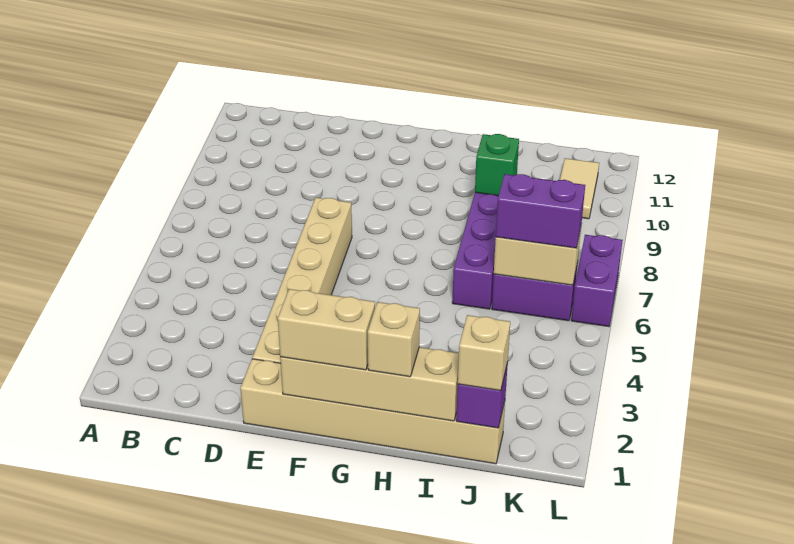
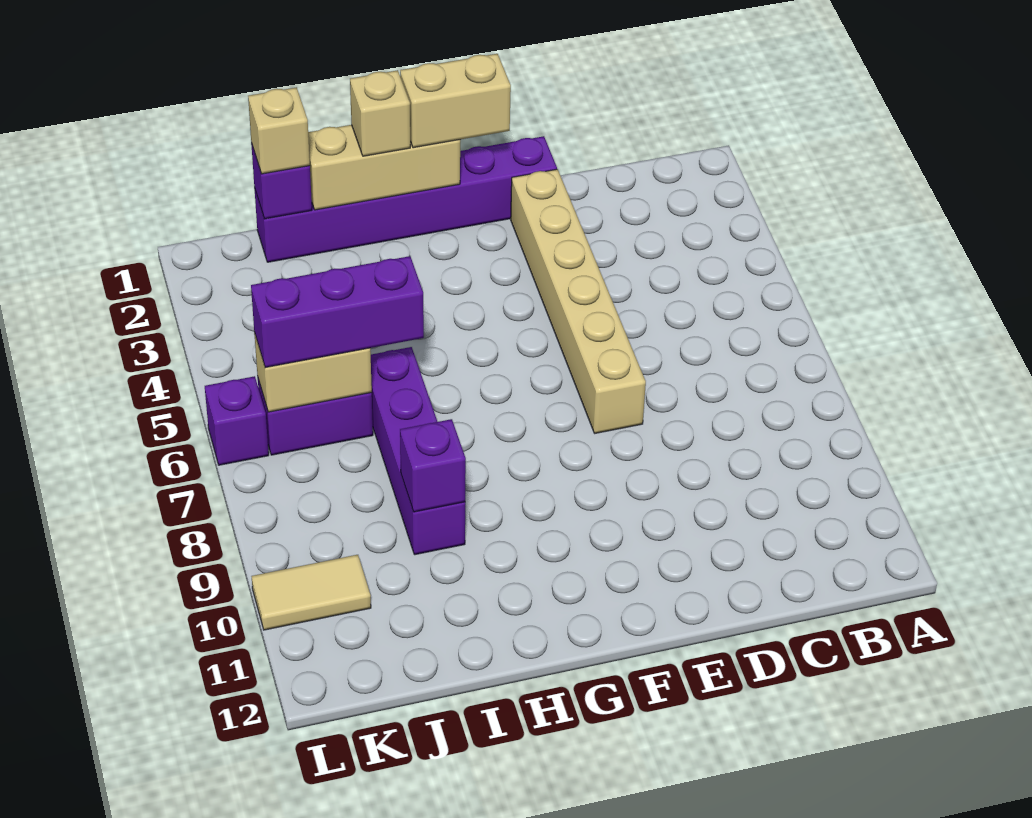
tan 1x6 brick [240,359,505,464] -> purple 1x6 brick [254,136,557,262]
tan 1x4 brick [280,347,459,421] -> tan 1x3 brick [308,125,460,210]
green 1x1 brick [475,134,519,196] -> purple 1x1 brick [400,419,466,512]
purple 1x2 brick [496,174,585,248] -> purple 1x3 brick [251,256,424,368]
tan 1x2 tile [560,158,599,219] -> tan 1x2 tile turned to [252,555,371,630]
purple 1x2 brick [571,235,623,327] -> purple 1x1 brick [205,376,269,465]

